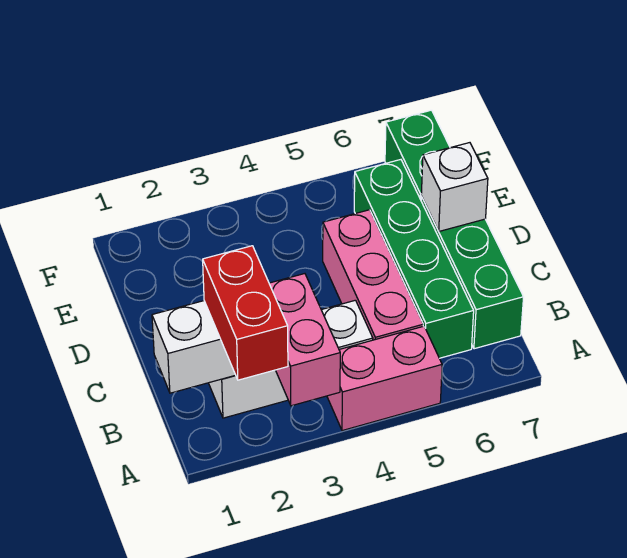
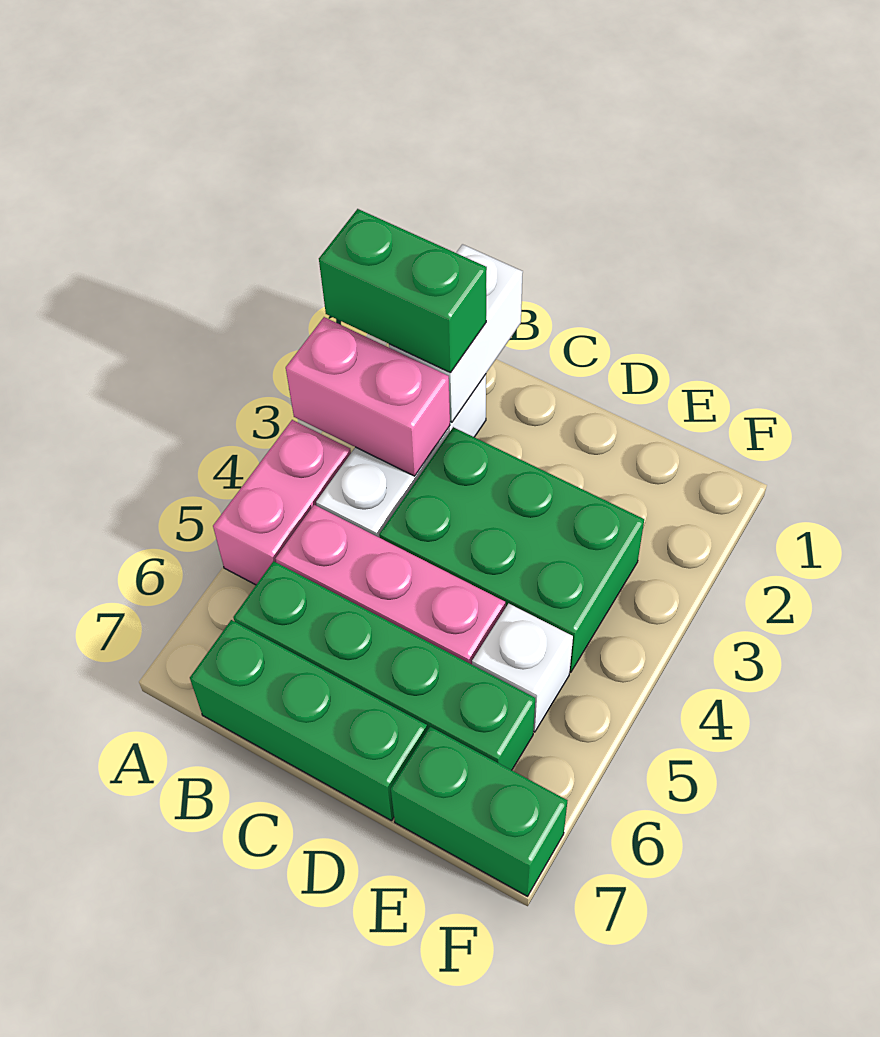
red 1x2 brick [203,246,288,380] -> green 1x2 brick [319,209,487,373]
none -> green 2x3 brick [379,427,644,672]
white 1x1 brick [421,143,488,231] -> white 1x1 brick moved to [472,604,573,732]

